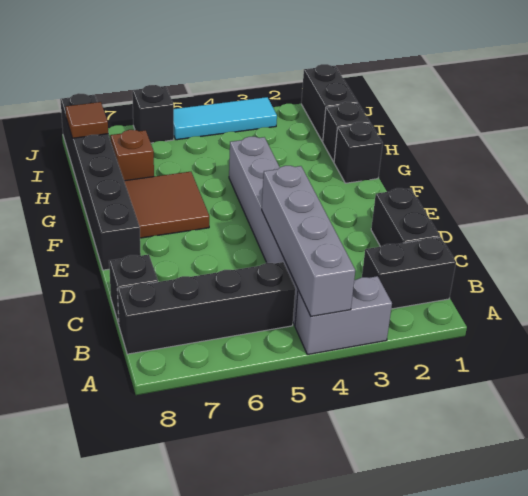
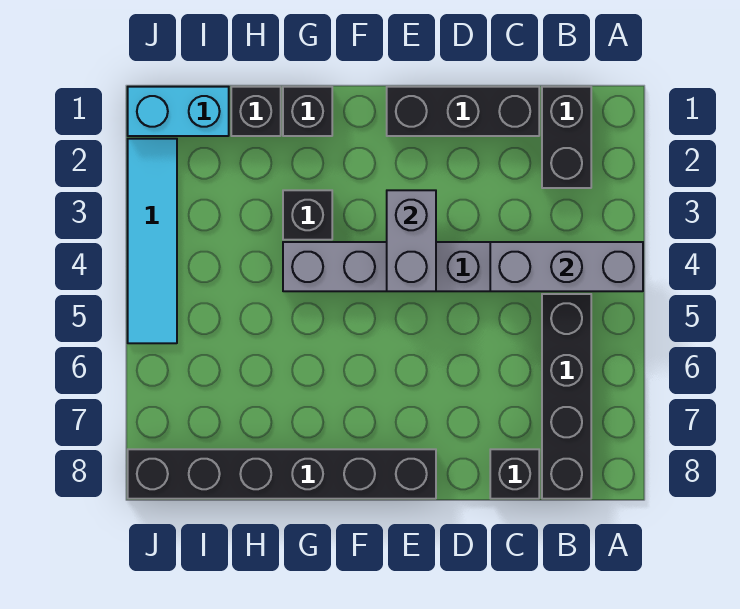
grey 1x2 brick [295,276,392,355] -> grey 1x2 brick moved to [387,190,436,291]
grey 1x4 brick [262,166,355,316] -> grey 1x3 brick [490,242,643,291]
black 1x2 brick [371,188,440,247] -> black 1x3 brick [387,87,539,136]
brown 2x2 tile [124,172,209,238] -> none
brown 1x1 brick [110,130,154,181] -> none
black 1x2 brick [301,64,358,141] -> cyan 1x2 brick [128,87,229,136]
brown 1x1 tile [66,102,108,138] -> none
cyan 1x3 tile [174,97,277,140] -> cyan 1x4 tile [128,139,177,343]
black 1x1 brick [132,85,174,143] -> black 1x1 brick moved to [283,190,332,240]

